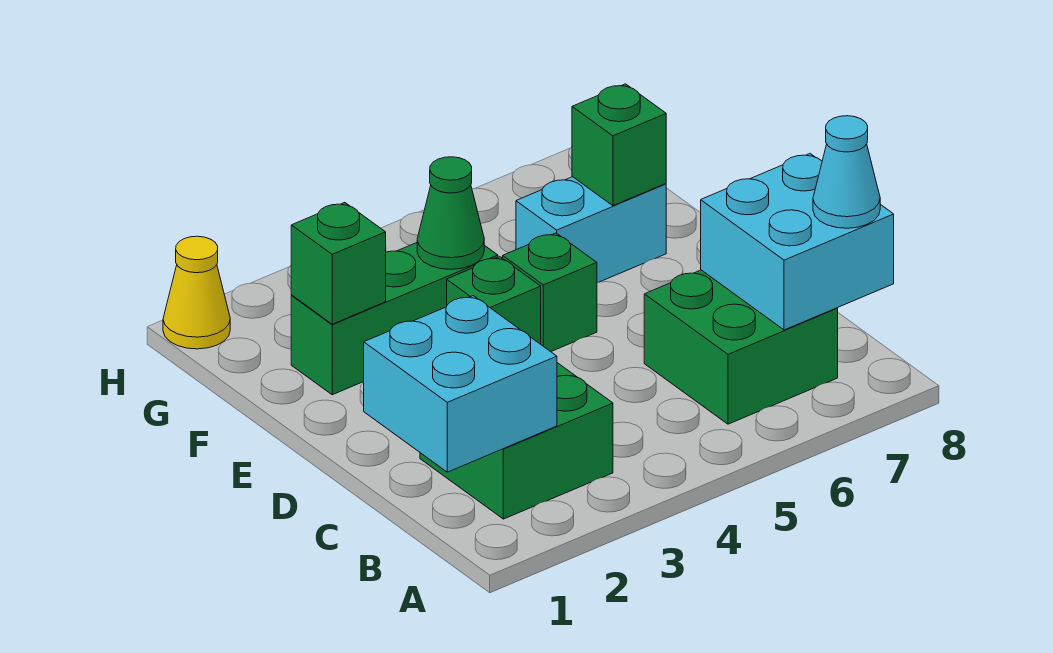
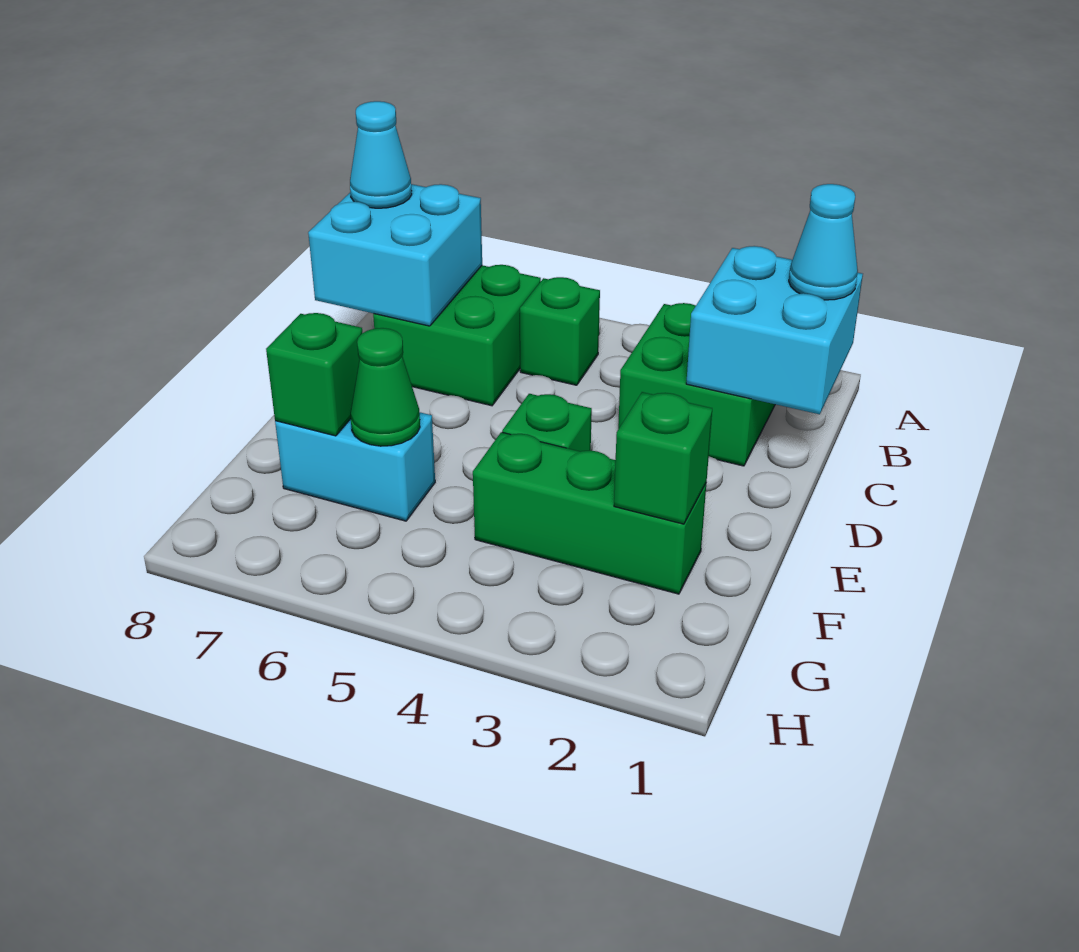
none -> cyan 1x1 cone [789,184,858,300]
green 1x1 brick [503,233,597,352] -> green 1x1 brick moved to [520,277,600,385]
green 1x1 cone [417,157,484,269] -> green 1x1 cone moved to [351,328,420,446]
yellow 1x1 cone [163,236,230,349] -> none

